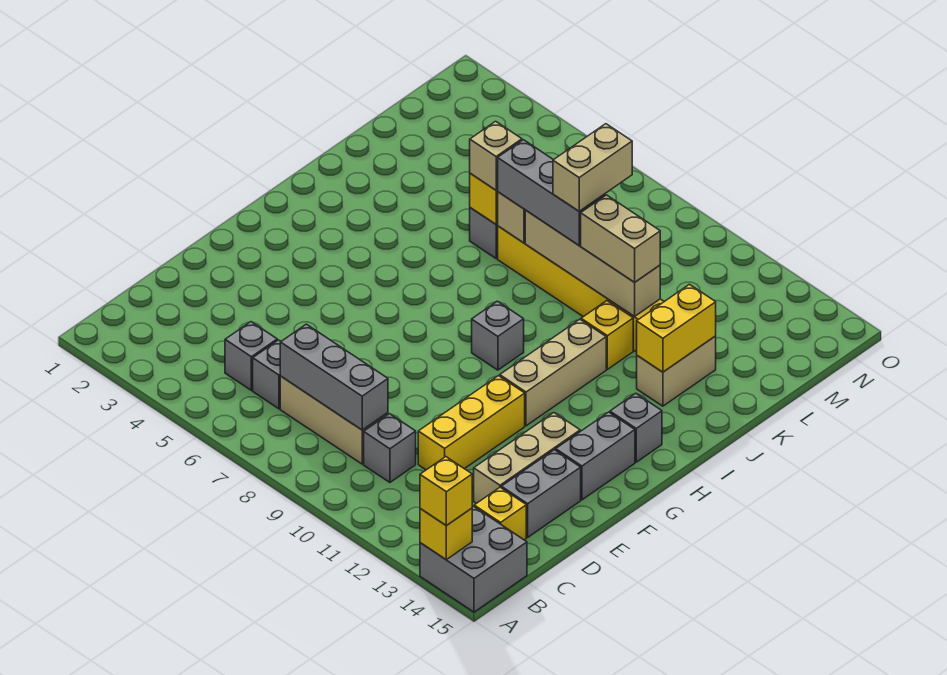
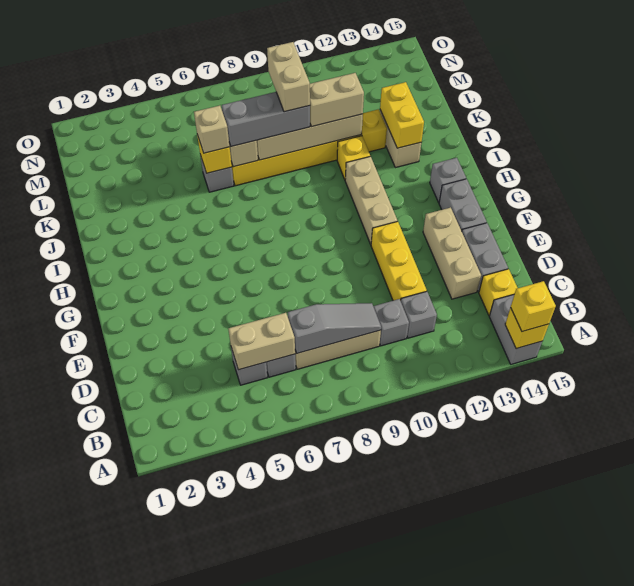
grey 2x2 brick [420,506,527,612] -> grey 1x2 brick [489,295,542,364]
none -> tan 1x2 brick [228,313,295,370]
grey 1x3 brick [280,324,388,430] -> grey 1x3 slope [288,303,381,353]
grey 1x1 brick [472,301,524,370] -> grey 1x1 brick moved to [401,291,437,338]

